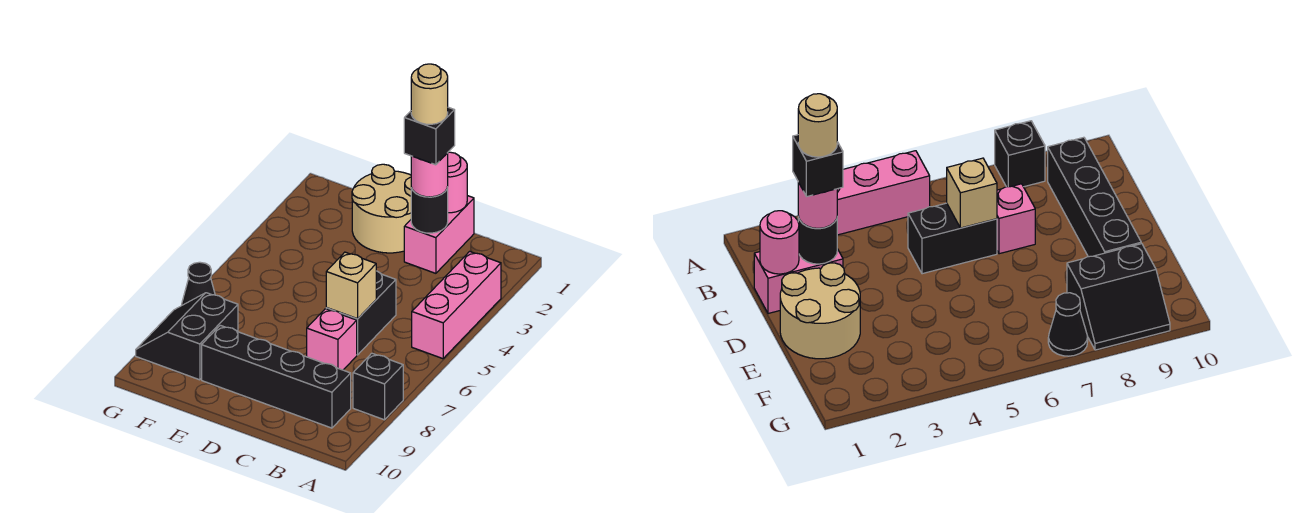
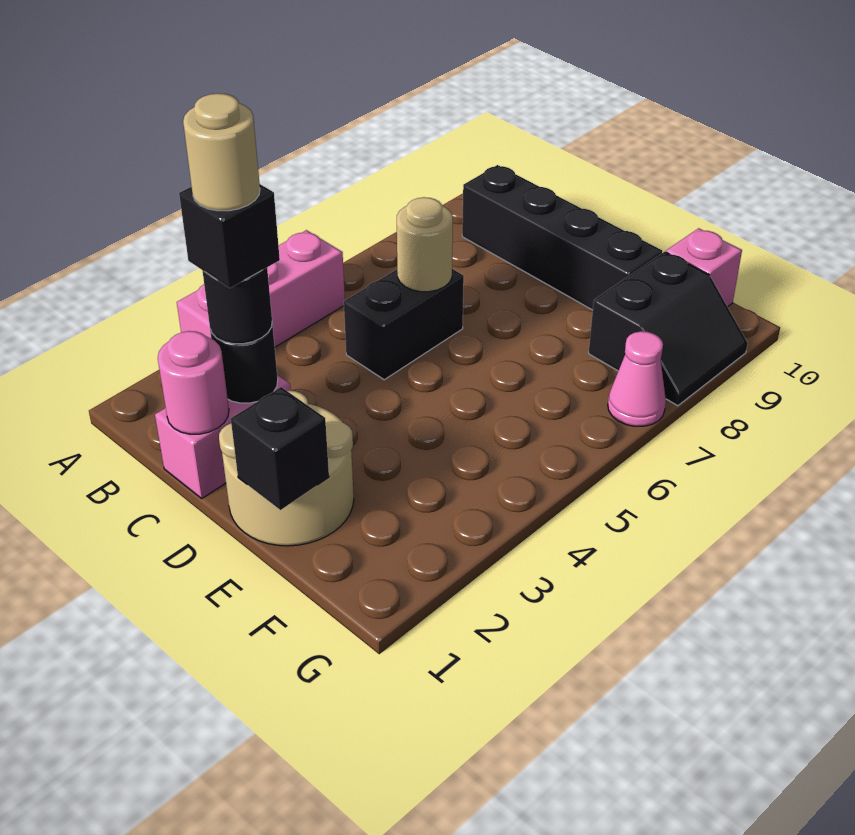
black 1x1 brick [353,353,403,420] -> black 1x1 brick moved to [231,387,329,510]
pink 1x1 round brick [411,153,448,197] -> black 1x1 round brick [203,268,272,344]
tan 1x1 brick [326,252,376,319] -> tan 1x1 round brick [397,197,453,292]
pink 1x1 brick [307,309,357,370] -> pink 1x1 brick moved to [666,228,742,307]
black 1x1 cone [182,262,215,305] -> pink 1x1 cone [608,331,666,426]

